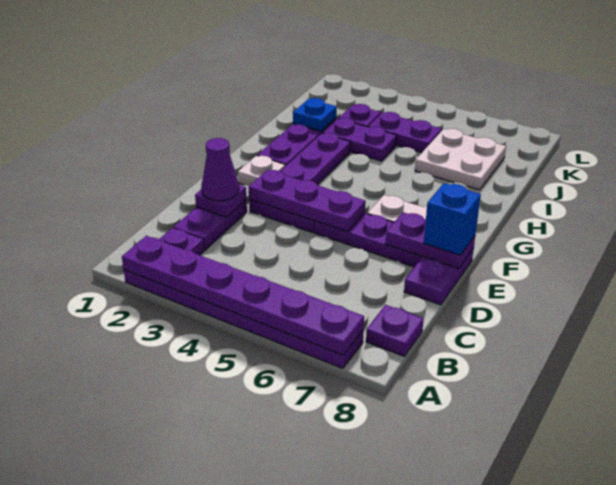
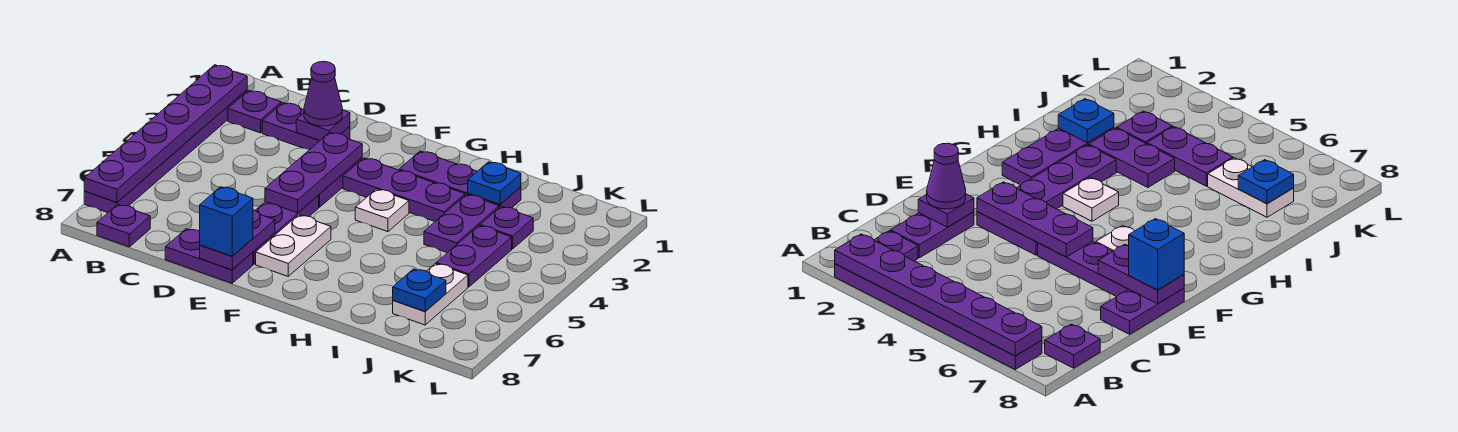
white 1x1 plate [238,156,285,186] -> white 1x1 plate moved to [355,189,409,232]
white 2x2 plate [415,129,506,190] -> white 1x2 plate [393,264,468,325]
none -> blue 1x1 plate [393,269,446,312]

